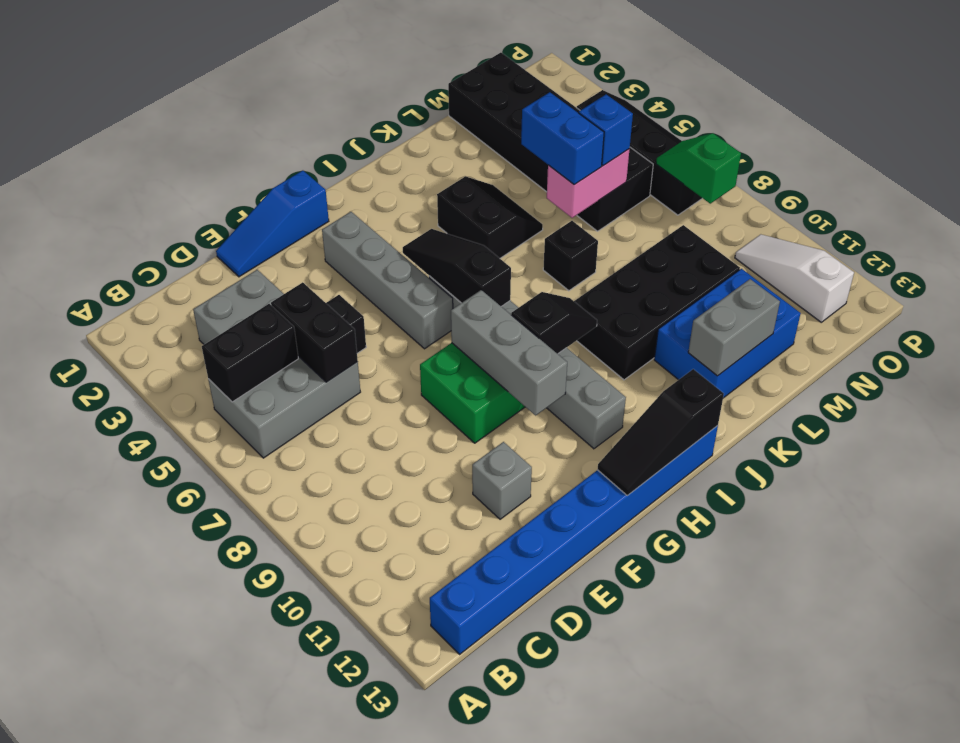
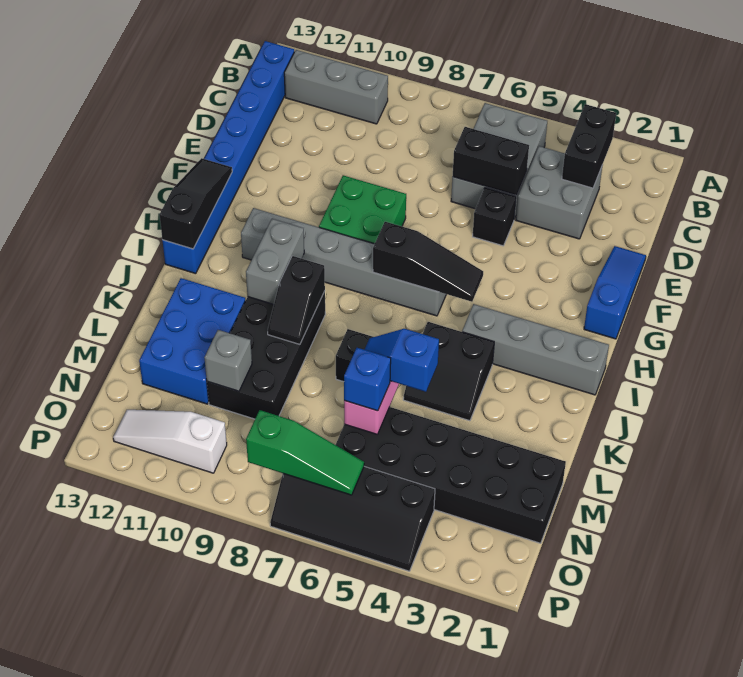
black 1x2 brick [202,304,298,402] -> black 1x2 brick moved to [562,104,616,188]
grey 1x1 brick [472,442,532,519] -> grey 1x1 brick moved to [204,330,252,391]
grey 1x4 brick [322,212,453,349] -> grey 1x4 brick moved to [462,304,609,395]
grey 1x3 brick [451,290,567,415] -> grey 1x3 brick moved to [284,50,388,124]
black 1x2 slope [511,292,597,354] -> black 1x2 slope moved to [268,256,325,344]
grey 1x2 brick [688,279,780,376] -> grey 1x2 brick moved to [246,219,304,305]
blue 1x2 brick [521,92,604,185] -> blue 1x2 slope [365,329,439,392]
green 1x2 slope [656,133,741,204] -> green 1x3 slope [246,410,364,495]
white 1x3 slope [735,234,854,322] -> white 1x3 slope turned to [113,410,227,473]

